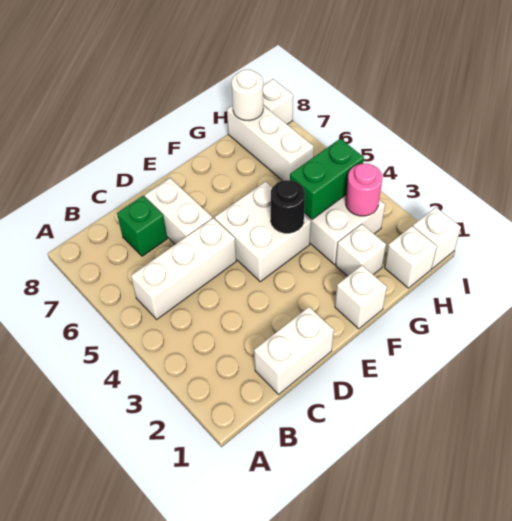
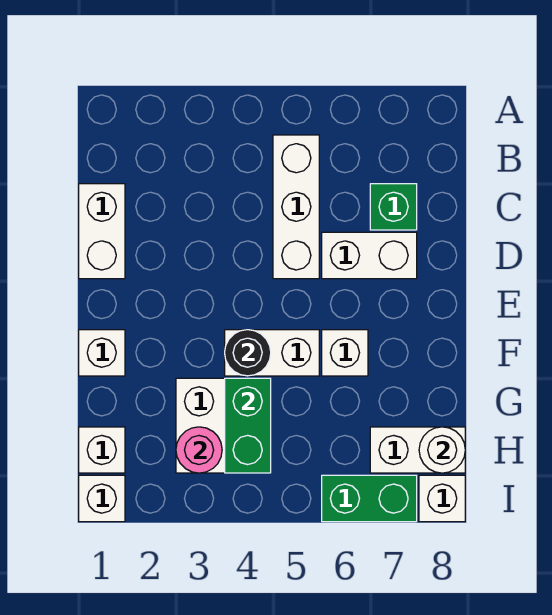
white 2x2 brick [215,182,311,282] -> white 1x2 brick [225,330,319,376]
white 1x1 brick [336,224,386,276] -> white 1x1 brick moved to [322,330,368,376]
white 1x3 brick [227,105,314,181] -> white 1x2 brick [370,427,465,473]
none -> green 1x2 brick [322,475,417,522]

